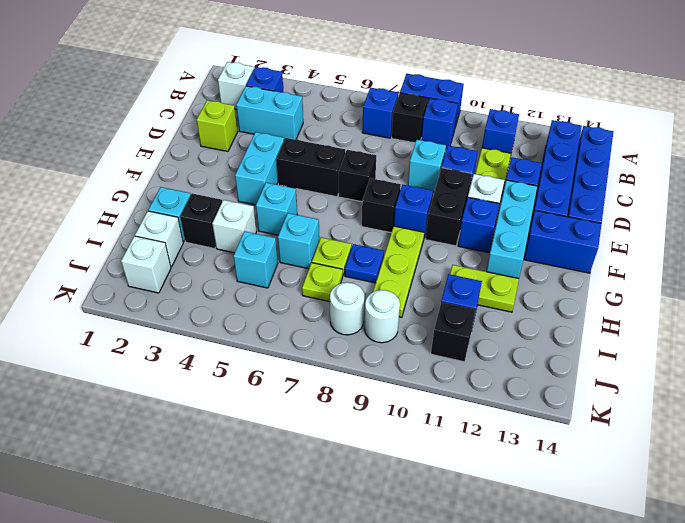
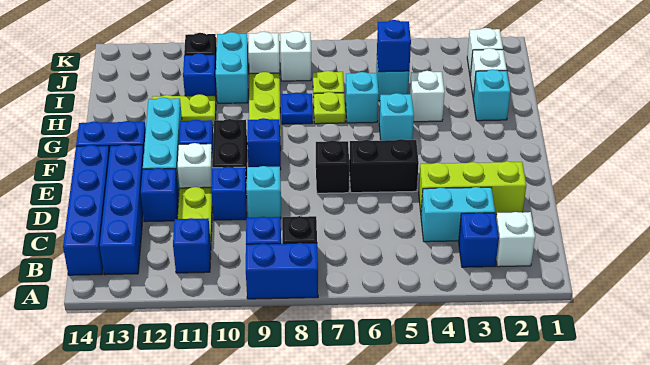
blue 1x1 brick [362,88,398,138] -> blue 1x1 brick moved to [377,20,411,72]
lime 1x1 brick [197,100,237,151] -> lime 1x3 brick [419,161,526,215]
cyan 1x2 brick [235,132,284,205] -> cyan 1x2 brick moved to [216,32,249,103]
black 1x1 brick [362,178,401,233] -> none
black 1x1 brick [180,193,222,249] -> none
white 1x1 round brick [330,282,365,335] -> white 1x1 brick [280,31,311,81]
white 1x1 round brick [364,290,400,343] -> white 1x1 brick [249,32,280,73]

